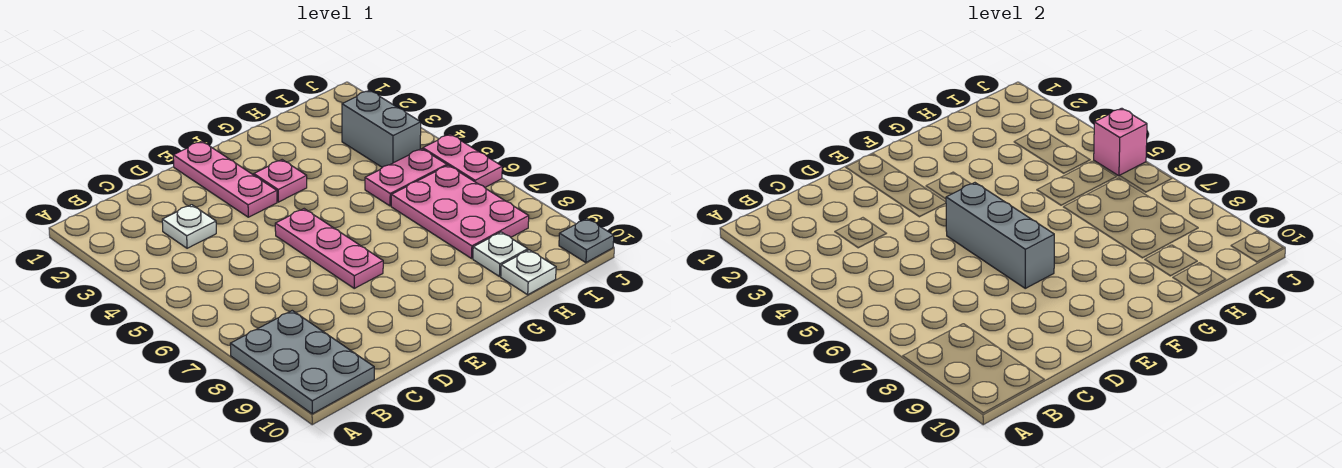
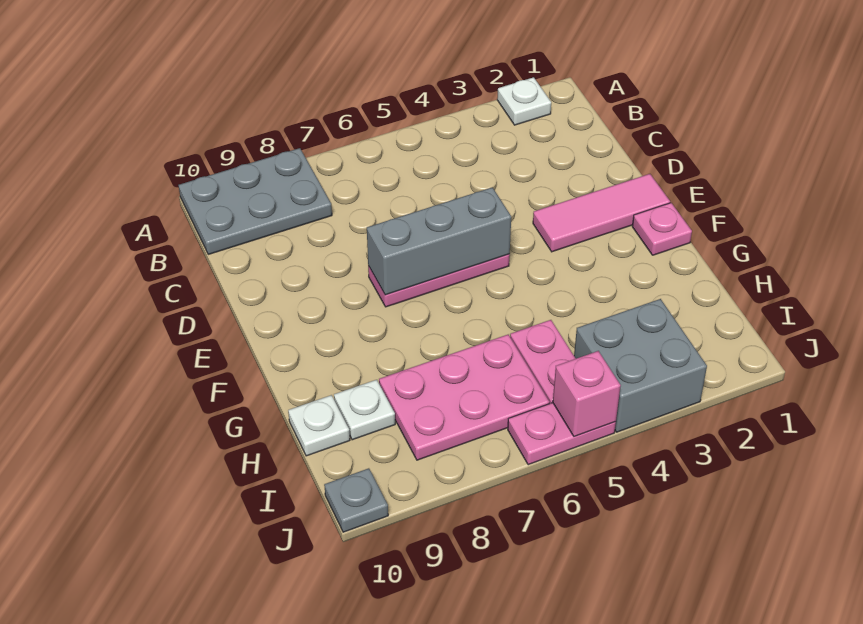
white 1x1 plate [162,205,216,248] -> white 1x1 plate moved to [497,77,551,125]
pink 1x3 plate [173,141,277,217] -> pink 1x3 tile [533,174,670,252]
pink 1x1 plate [254,160,307,202] -> pink 1x1 plate moved to [632,203,692,255]
grey 1x2 brick [342,90,421,167] -> grey 2x2 brick [574,299,707,432]

